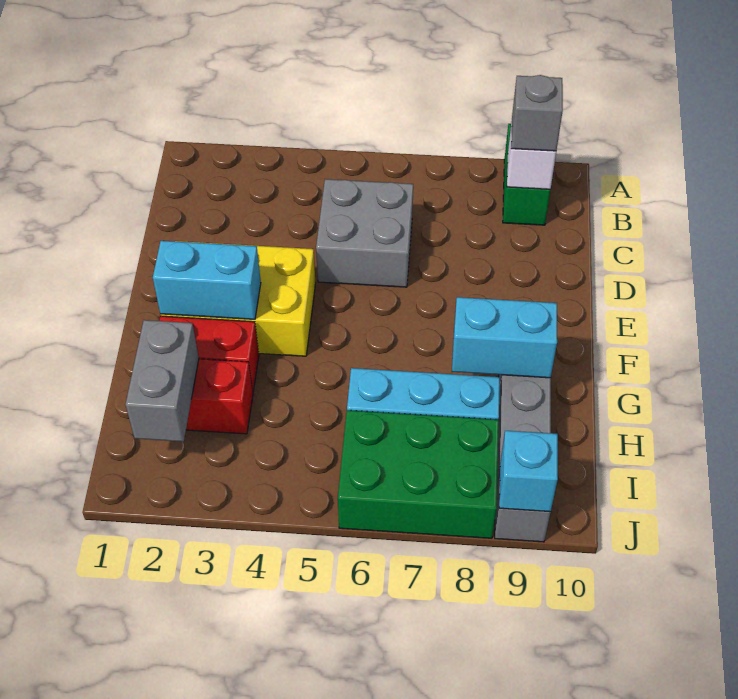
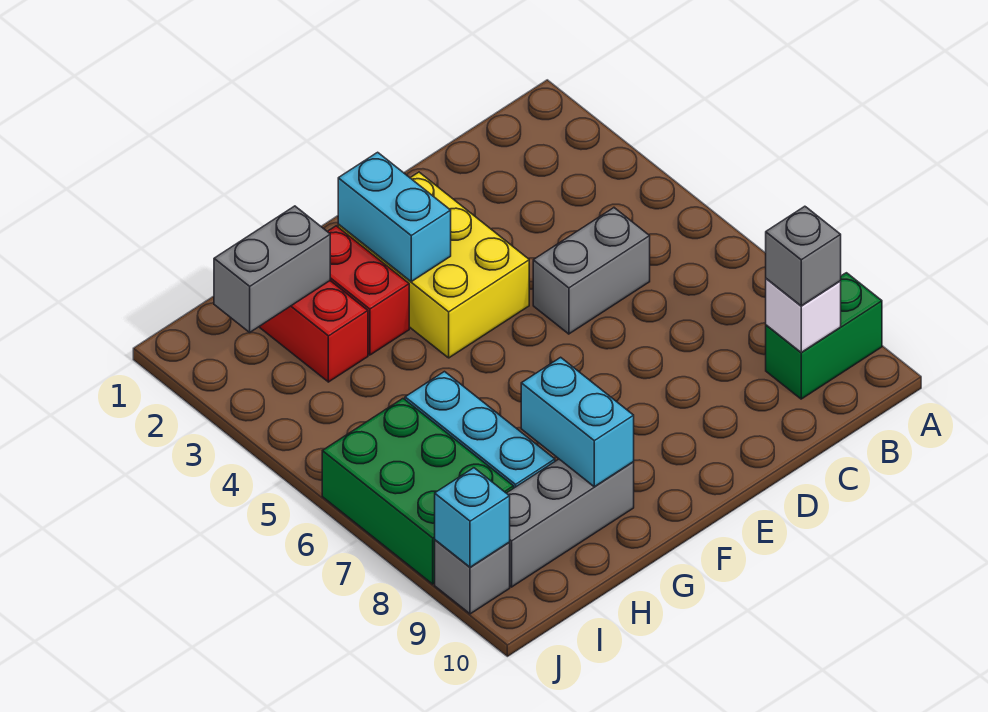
grey 2x2 brick [316,179,413,287] -> grey 1x2 brick [533,208,650,334]

